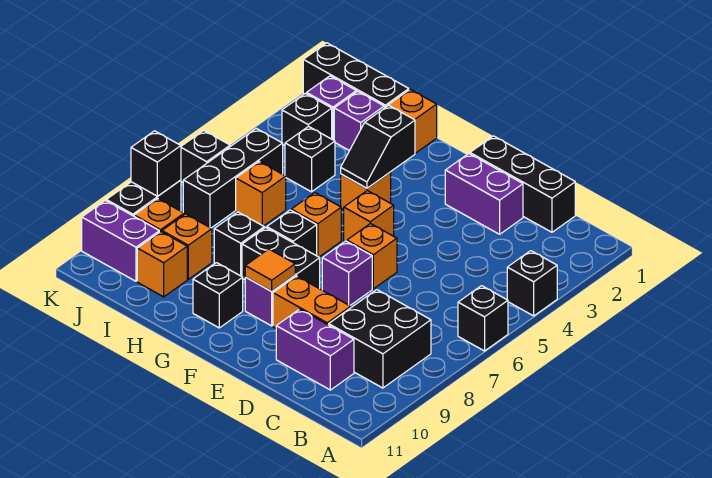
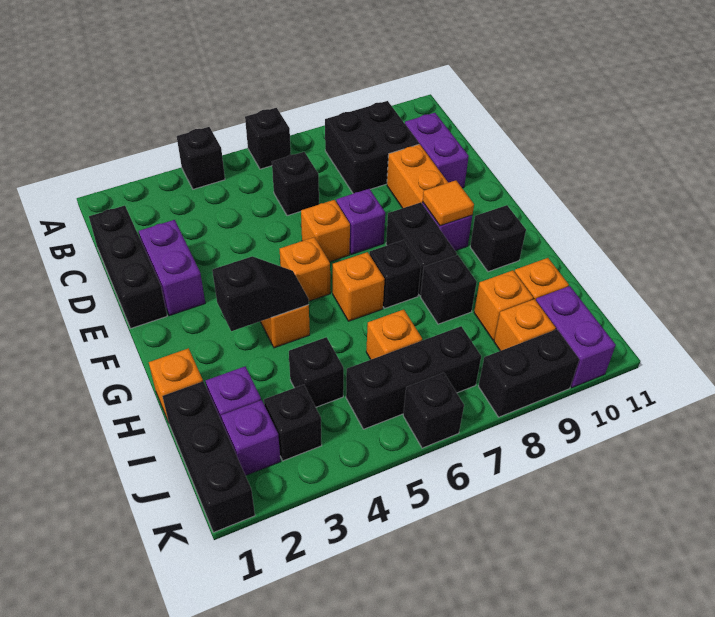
black 1x1 brick [131,131,181,196] -> black 1x1 brick moved to [272,152,319,216]

